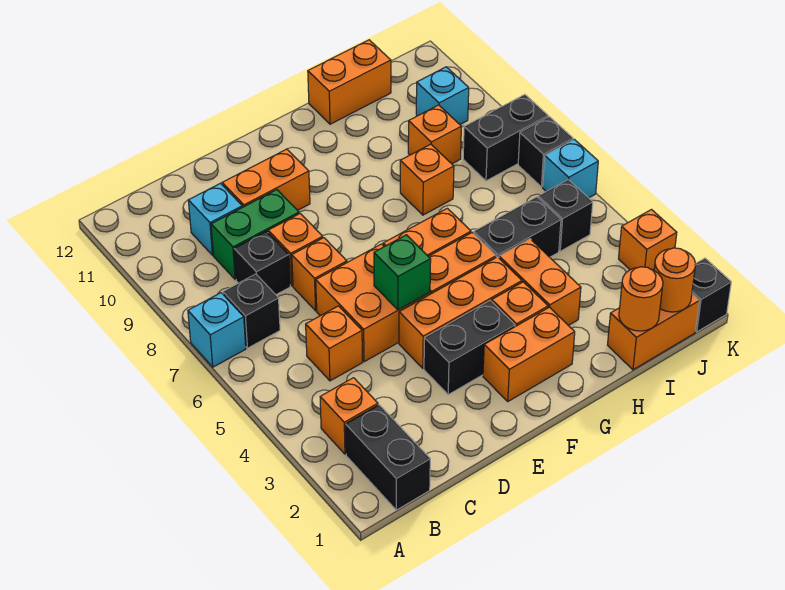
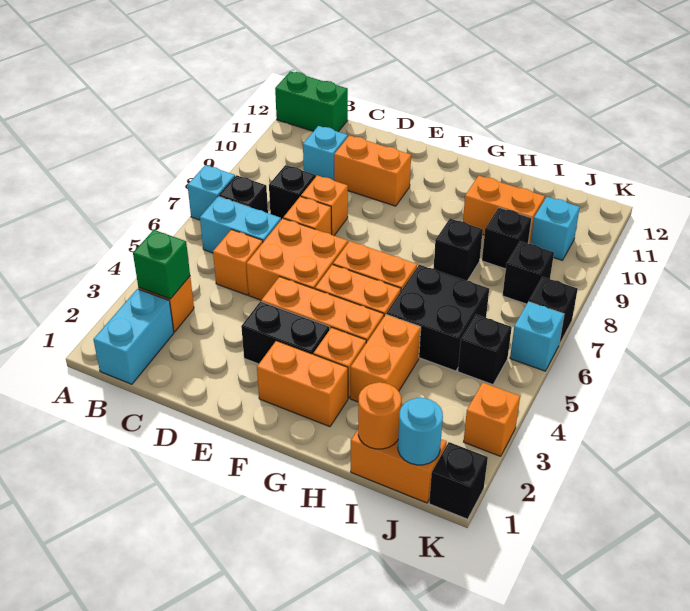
black 1x2 brick [346,405,430,510] -> cyan 1x2 brick [93,289,174,384]
none -> cyan 1x2 brick [200,196,281,253]
green 1x2 brick [211,190,299,280] -> green 1x2 brick moved to [275,71,348,132]
green 1x1 brick [374,235,431,310] -> green 1x1 brick moved to [133,230,190,299]
black 1x2 brick [474,197,561,258] -> black 2x2 brick [386,265,489,371]
orange 1x1 brick [400,144,454,215] -> black 1x1 brick [434,219,483,281]
orange 1x2 brick [308,40,391,124] -> orange 1x2 brick moved to [463,176,545,244]
orange 1x1 brick [408,105,461,164] -> black 1x1 brick [482,208,532,269]
orange 1x1 round brick [654,248,696,312] -> cyan 1x1 round brick [398,398,443,465]
black 1x2 brick [463,95,548,181] -> black 1x1 brick [503,241,554,304]

